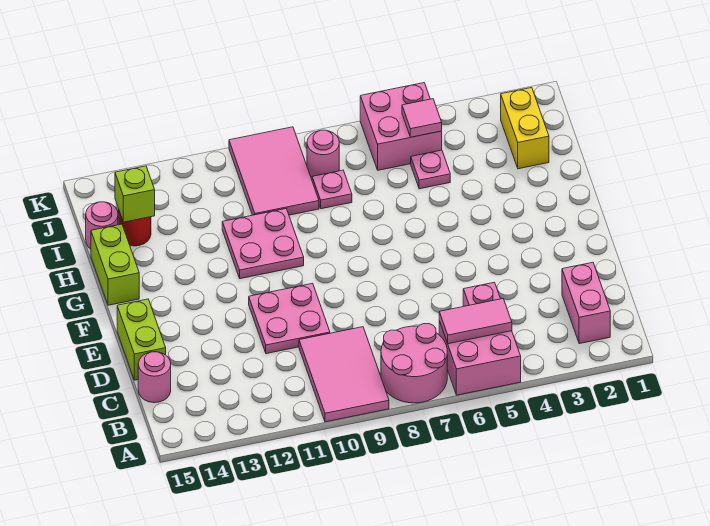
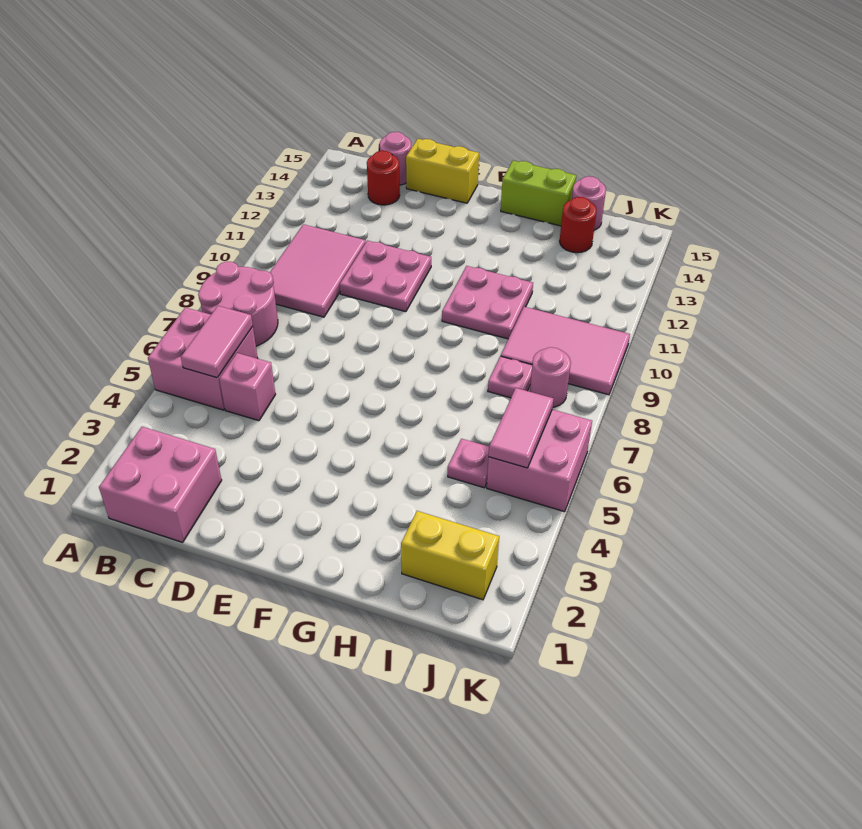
pink 2x3 tile [299,327,389,422] -> pink 2x3 tile turned to [270,224,366,317]
pink 1x2 brick [562,262,610,344] -> pink 2x2 brick [99,427,222,542]
none -> red 1x1 round brick [367,151,400,205]
lime 1x2 brick [117,299,166,380] -> yellow 1x2 brick [406,139,479,203]
lime 1x1 brick [115,166,155,222] -> none
pink 1x1 tile [402,99,442,137] -> pink 1x2 tile [489,388,553,468]

